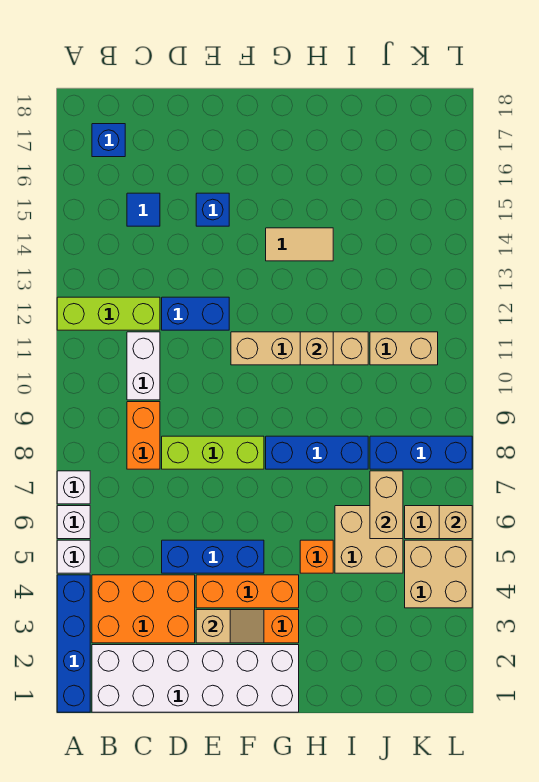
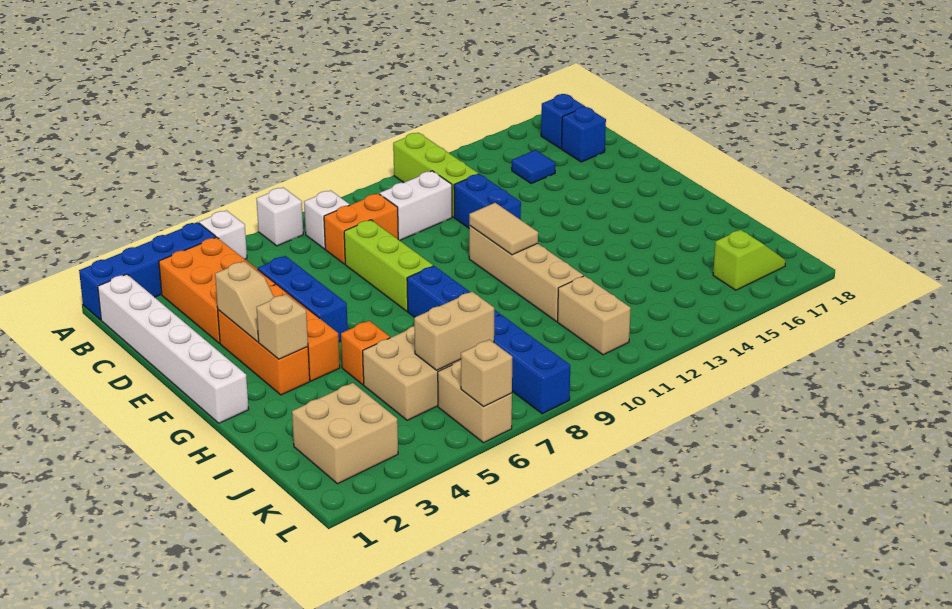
white 1x1 brick [57,506,90,539] -> white 1x1 brick moved to [304,190,350,249]
white 2x6 brick [92,645,299,712] -> white 1x6 brick [98,274,249,423]
blue 1x1 brick [196,193,229,226] -> blue 1x1 brick moved to [562,107,606,162]
tan 1x2 tile [266,228,333,261] -> tan 1x2 tile moved to [469,203,538,255]
tan 1x1 brick [300,332,333,365] -> tan 1x1 brick moved to [257,294,308,359]
tan 2x2 brick [405,540,472,608] -> tan 2x2 brick moved to [292,383,398,484]
none -> lime 1x2 slope [713,230,786,290]

